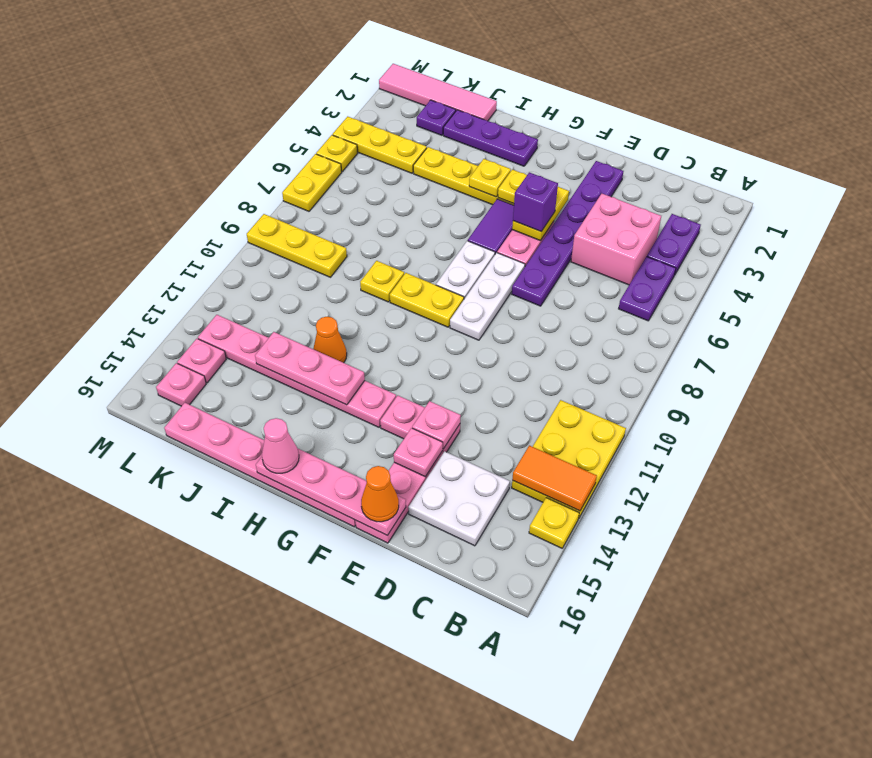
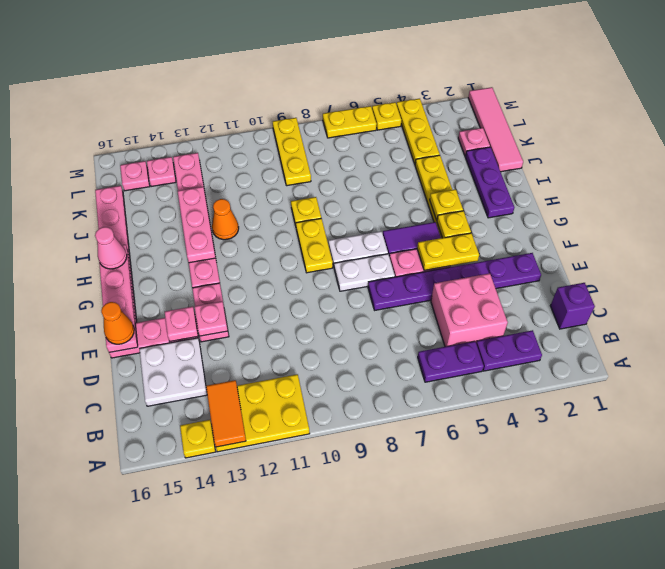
purple 1x1 brick [513,172,558,231] -> purple 1x1 brick moved to [550,283,595,329]
white 1x3 plate [450,253,525,340] -> white 1x2 plate [334,254,395,291]
purple 1x1 plate [417,100,456,135] -> pink 1x1 plate [458,128,490,156]

